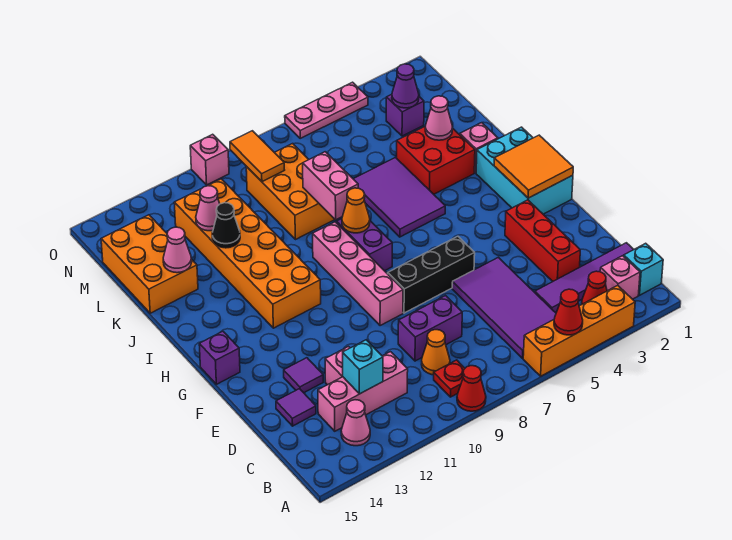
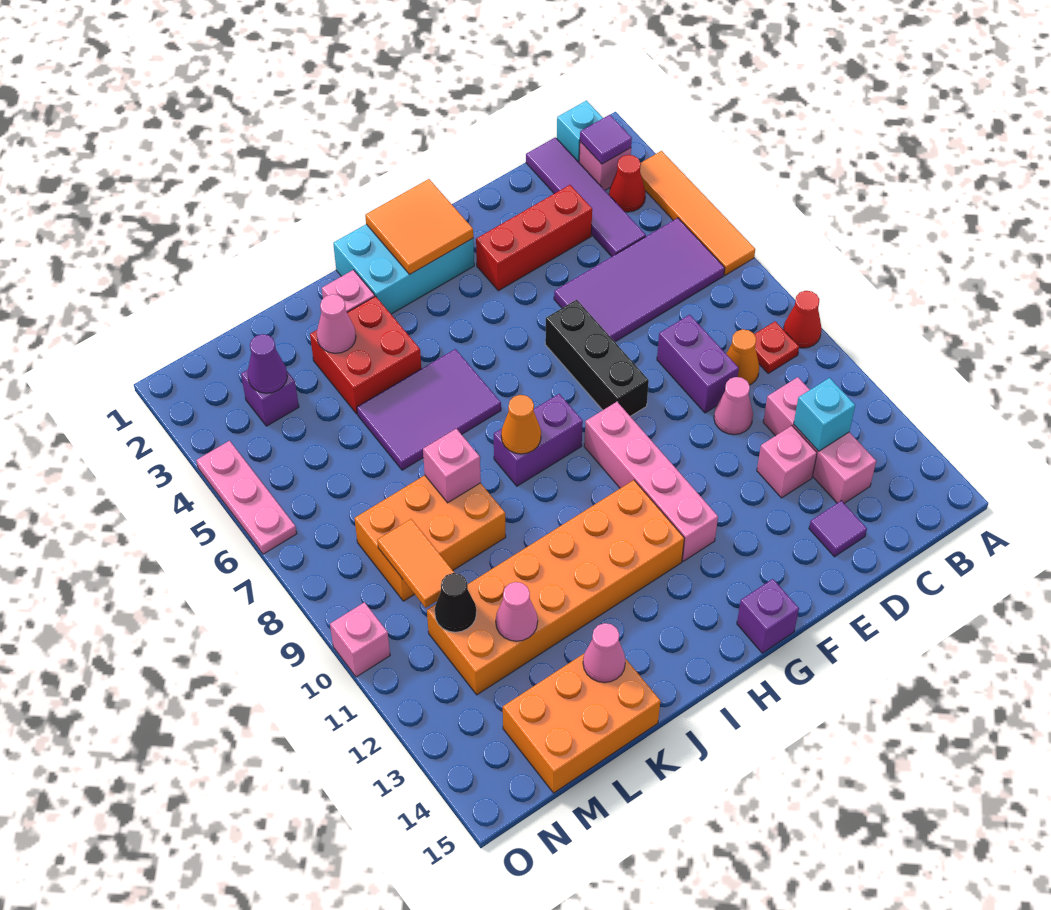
orange 1x4 brick [523,285,635,376] -> orange 1x4 tile [640,151,755,275]
red 1x1 cone [554,289,583,335] -> none
pink 1x1 cone [341,400,370,446] -> pink 1x1 cone moved to [714,377,753,435]
purple 1x1 tile [284,358,323,393] -> purple 1x1 tile moved to [580,115,632,164]
pink 1x4 brick [313,222,403,326] -> pink 1x4 brick turned to [584,402,718,561]
pink 1x2 brick [303,152,358,220] -> pink 1x1 brick [423,429,481,503]
black 1x1 cone [212,203,240,248] -> black 1x1 cone moved to [435,573,476,632]
orange 1x2 tile [230,131,284,182] -> orange 1x2 tile turned to [377,519,454,608]

